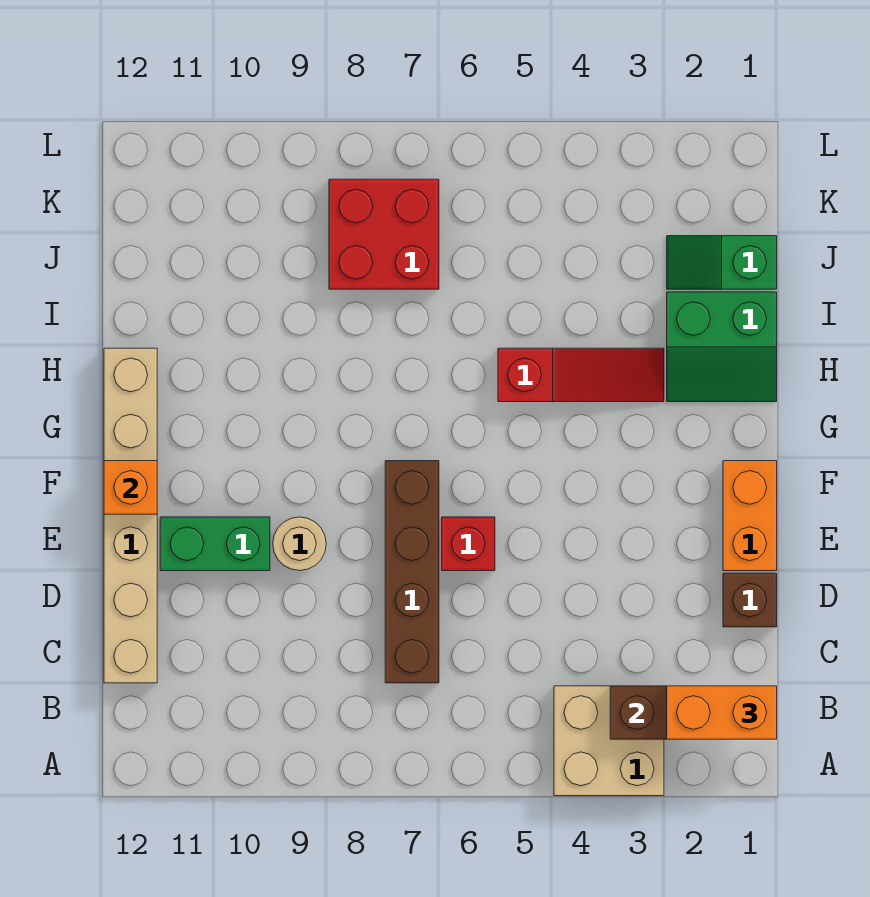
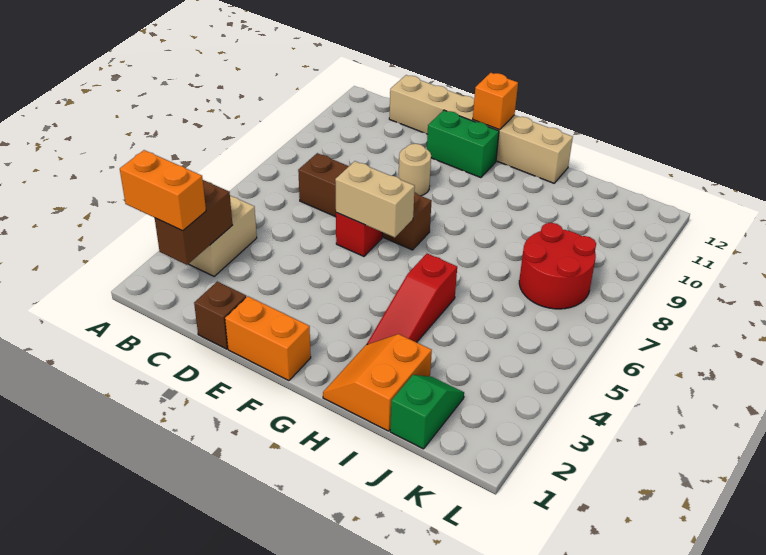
orange 1x2 brick [667,686,777,739] -> orange 1x2 brick turned to [120,150,206,231]
none -> tan 1x2 brick [335,161,415,238]
green 1x2 brick [160,517,270,571] -> green 1x2 brick turned to [427,110,499,178]
green 2x2 slope [667,292,777,402] -> orange 2x2 slope [323,334,432,431]
red 2x2 brick [329,179,439,289] -> red 2x2 round brick [519,223,596,309]

